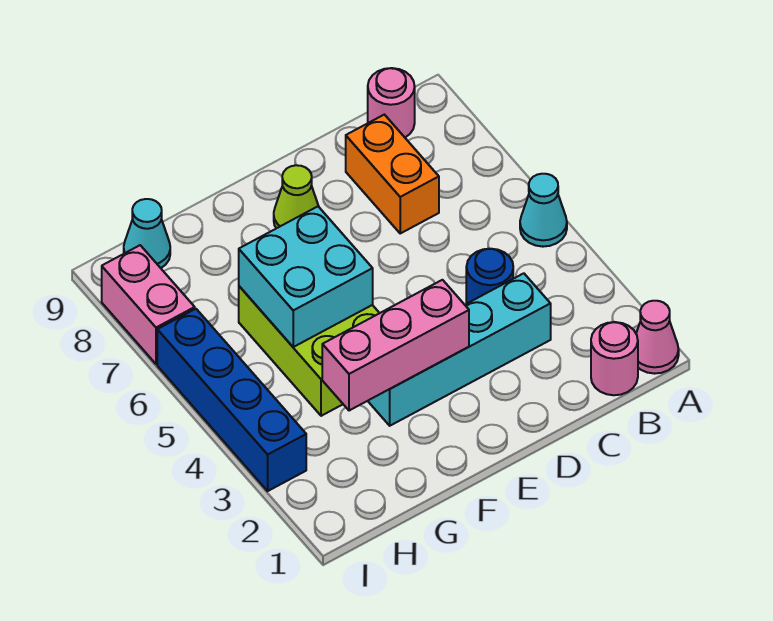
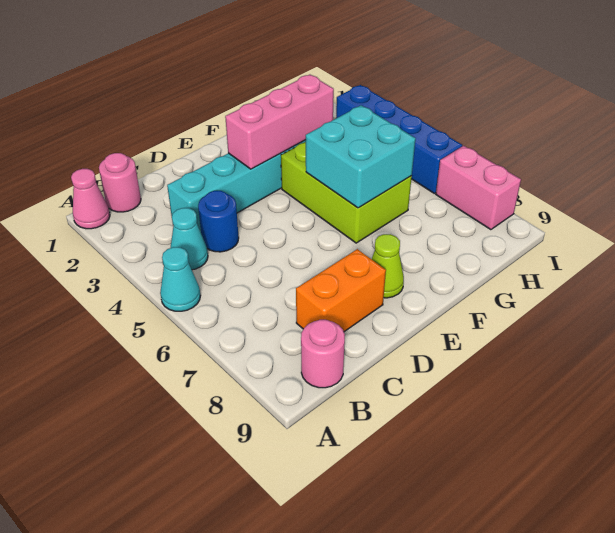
orange 1x2 brick [346,115,439,233] -> orange 1x2 brick turned to [296,249,386,332]
cyan 1x1 cone [124,199,170,268] -> cyan 1x1 cone moved to [171,208,208,270]

